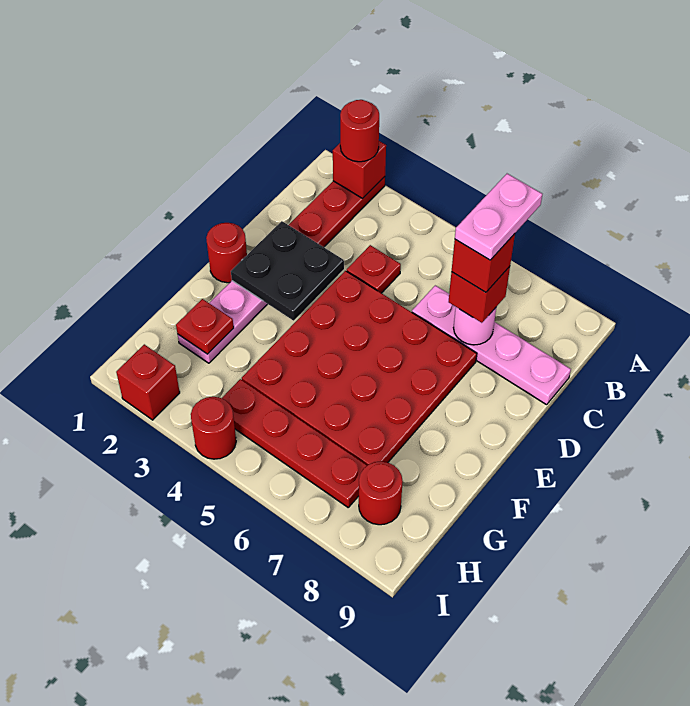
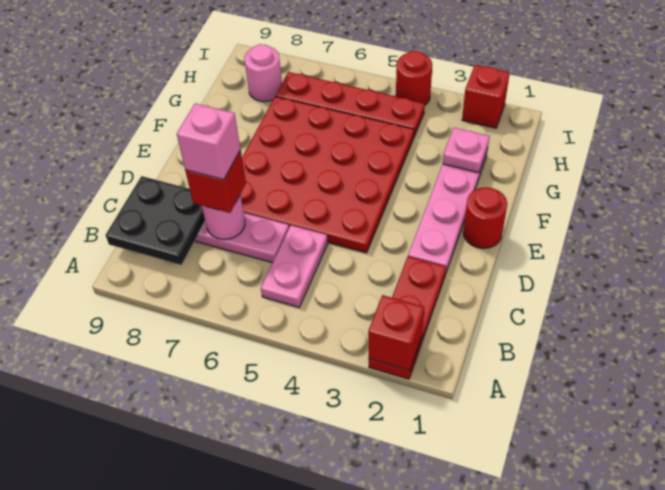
red 1x1 round brick [340,100,379,162] -> none
pink 1x2 plate [455,174,542,260] -> pink 1x2 plate moved to [261,225,328,307]
red 1x1 plate [347,245,401,293] -> none
red 1x1 brick [452,234,515,292] -> pink 1x1 brick [177,103,240,180]
black 2x2 plate [231,221,344,321] -> black 2x2 plate moved to [106,176,205,265]
red 1x1 plate [176,299,234,354] -> pink 1x1 plate [443,128,490,173]
red 1x1 round brick [359,461,403,525] -> pink 1x1 round brick [244,44,282,102]

